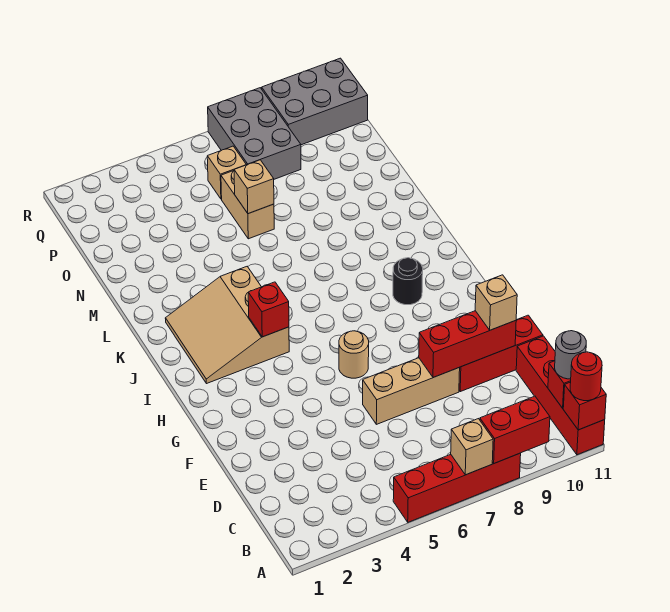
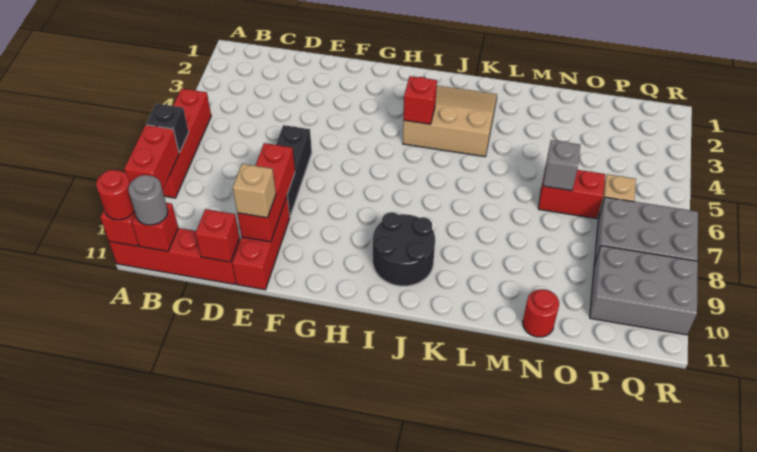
tan 1x1 brick [451,419,493,475] -> black 1x1 brick [146,104,189,153]
none -> red 1x1 brick [195,209,240,262]
tan 1x3 brick [363,358,460,424] -> black 1x3 brick [276,125,312,216]
tan 1x1 round brick [339,331,369,378] -> none
black 1x1 round brick [393,258,423,305] -> black 2x2 round brick [373,212,435,286]
tan 1x2 brick [221,171,274,239] -> red 1x2 brick [538,170,605,219]
tan 1x1 brick [234,160,274,214] -> grey 1x1 brick [543,140,580,191]
none -> red 1x1 round brick [523,289,559,337]
grey 2x3 brick [262,58,368,145] -> grey 2x3 brick turned to [590,246,698,335]

